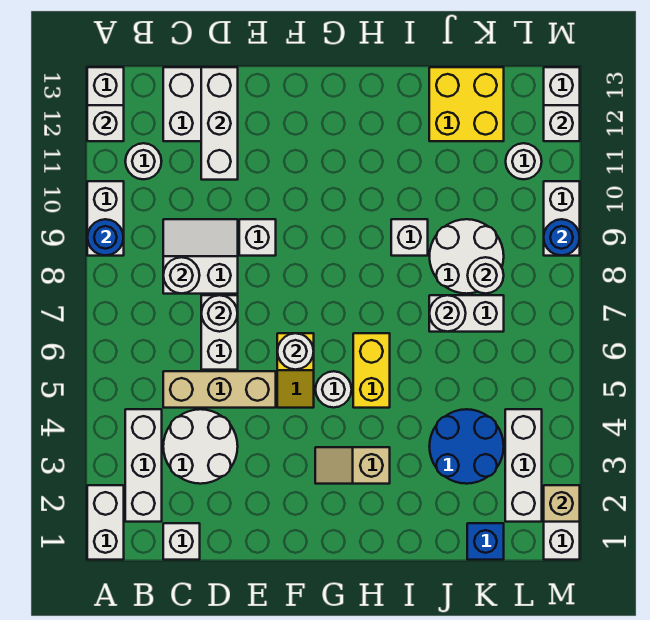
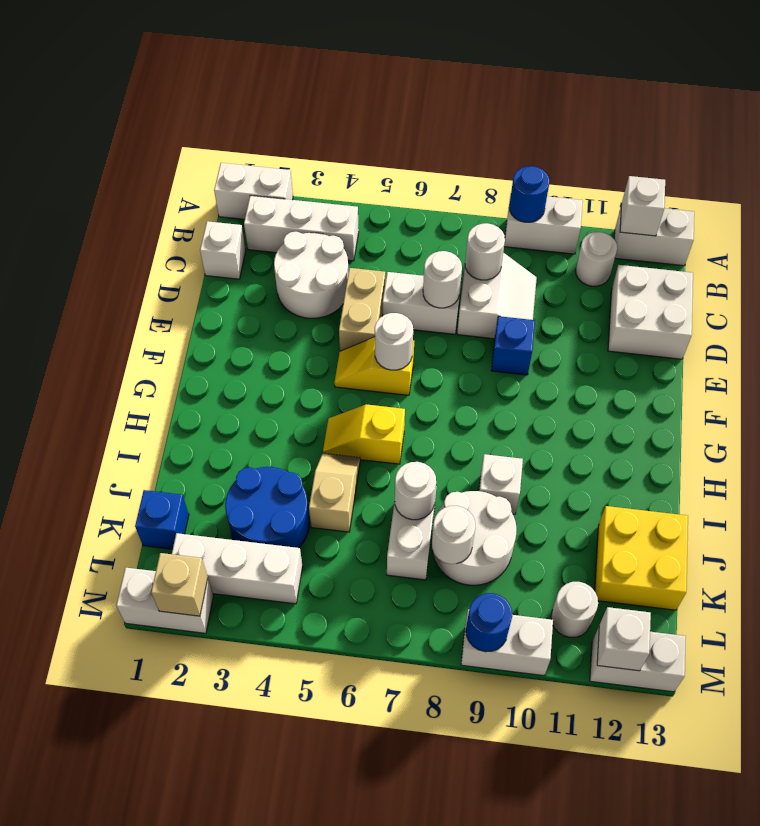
tan 1x3 brick [163,371,276,408] -> tan 1x2 brick [339,268,385,351]
white 1x3 brick [201,67,238,180] -> none
white 1x1 brick [239,219,276,256] -> blue 1x1 brick [491,316,535,375]
tan 1x2 slope [315,447,390,484] -> tan 1x2 slope moved to [309,453,360,532]
white 1x1 round brick [315,371,352,408] -> none
yellow 1x2 brick [353,333,390,408] -> yellow 1x2 slope [323,404,405,464]

